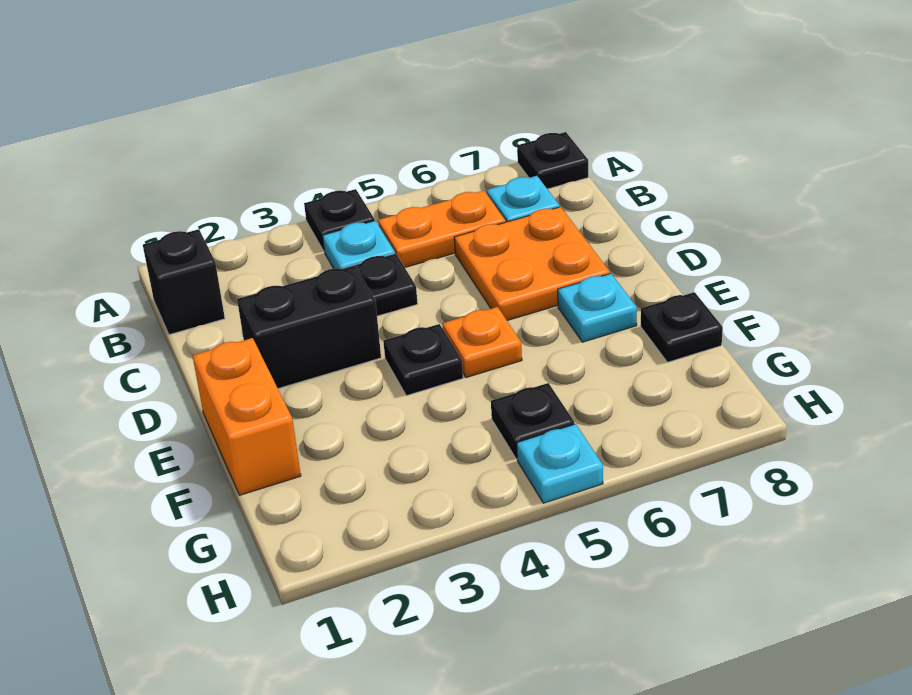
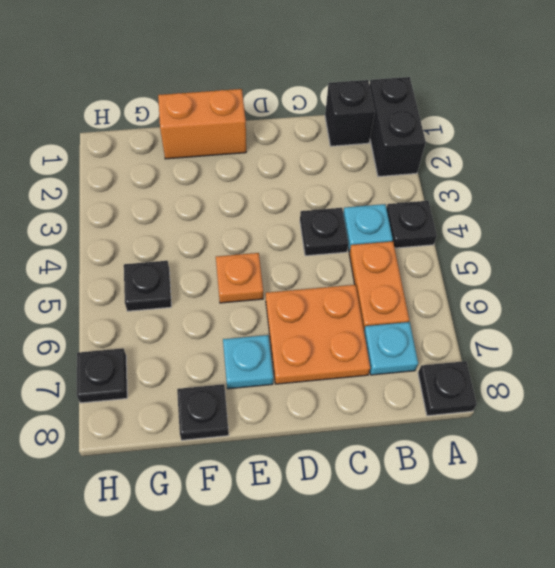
black 1x2 brick [237,266,381,389] -> black 1x2 brick moved to [369,77,426,177]
black 1x1 plate [383,324,463,396] -> black 1x1 plate moved to [77,348,127,403]
cyan 1x1 plate [517,424,603,503] -> none

